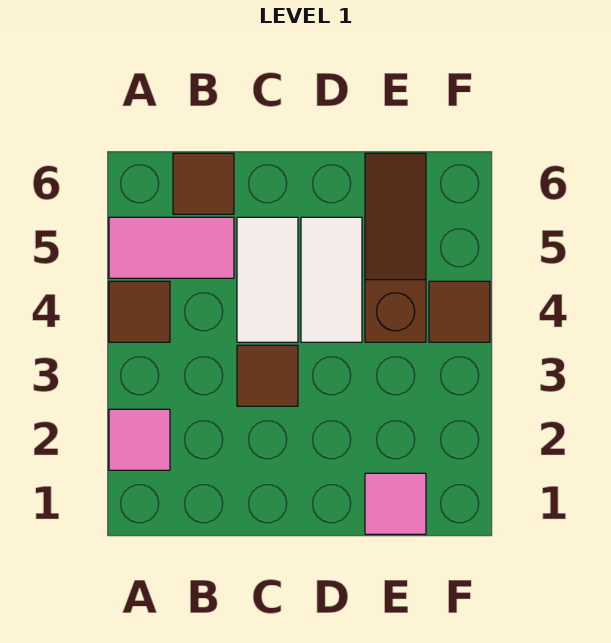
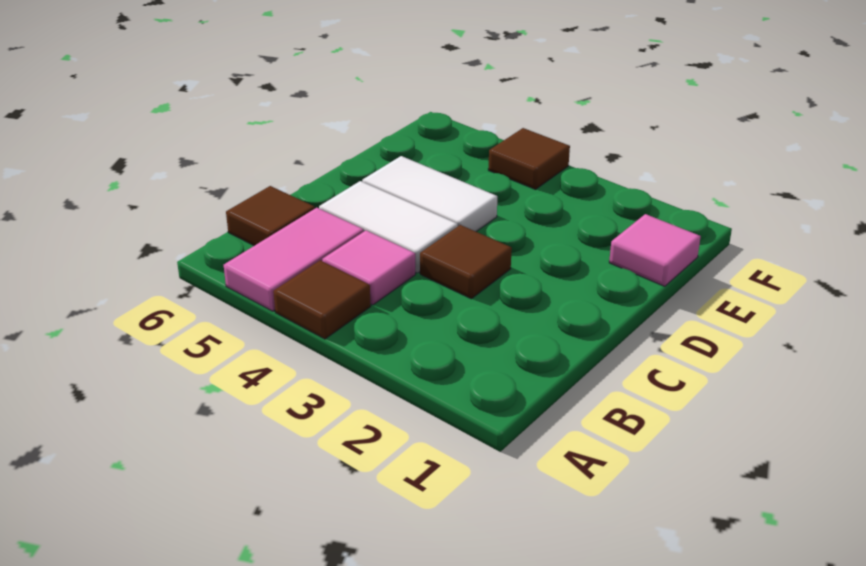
pink 1x1 tile [109,409,170,470] -> pink 1x1 tile moved to [322,231,415,305]
brown 1x3 slope [365,153,426,342] -> none

